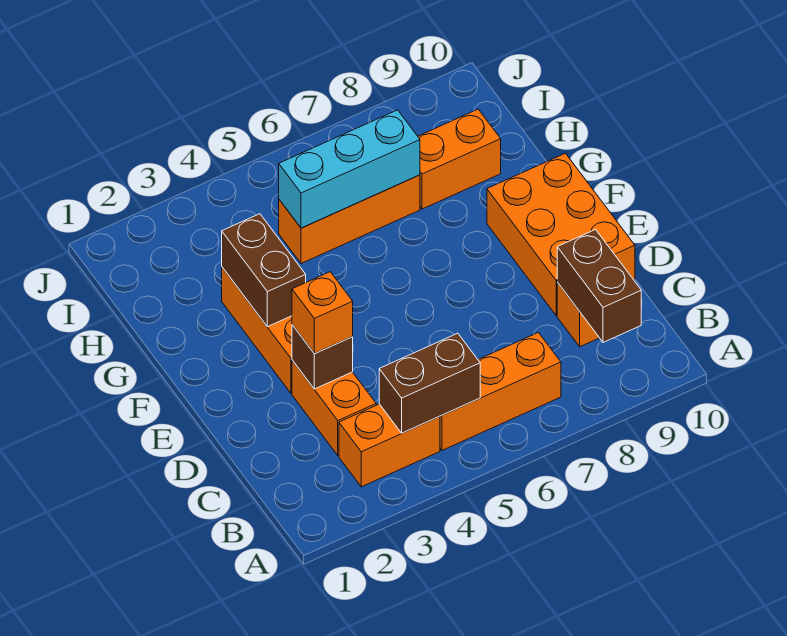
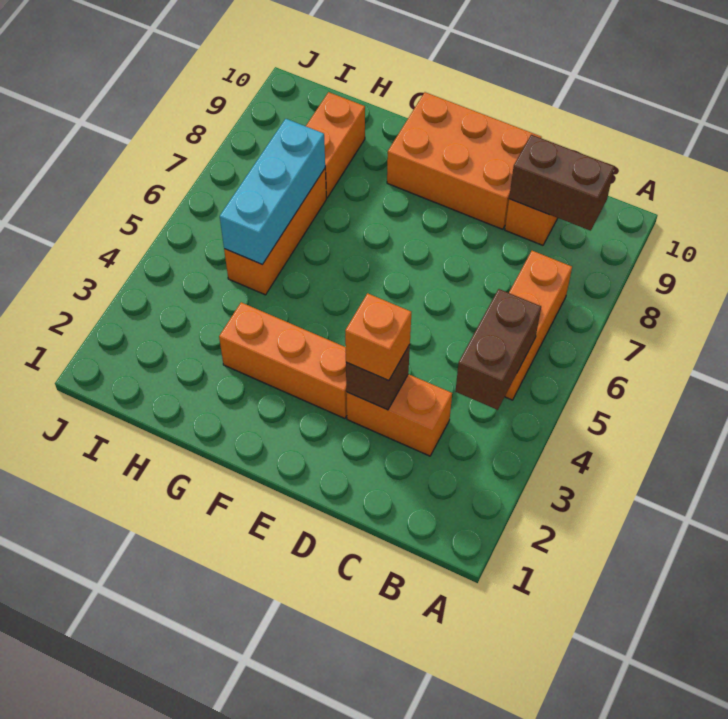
orange 1x2 brick [339,404,440,487] -> none
brown 1x2 brick [222,214,306,327] -> none

